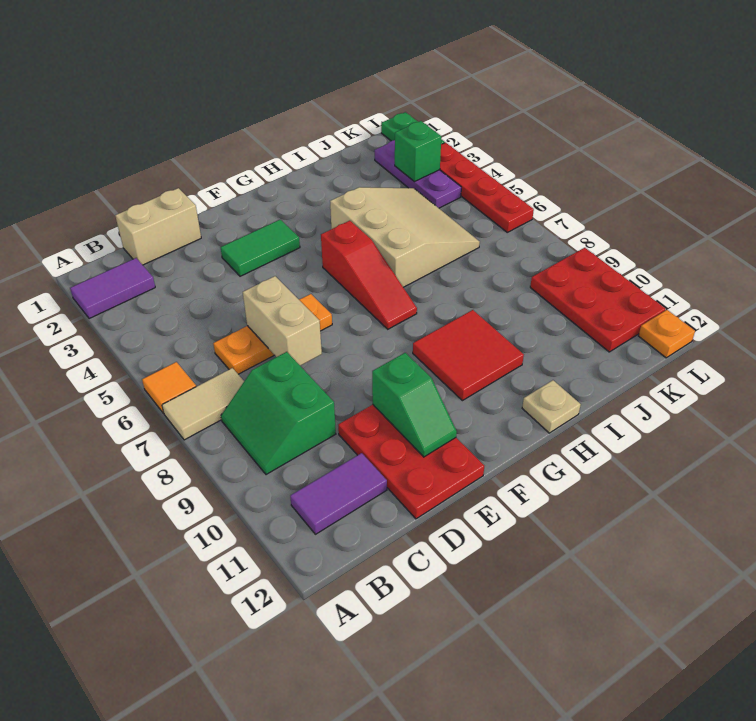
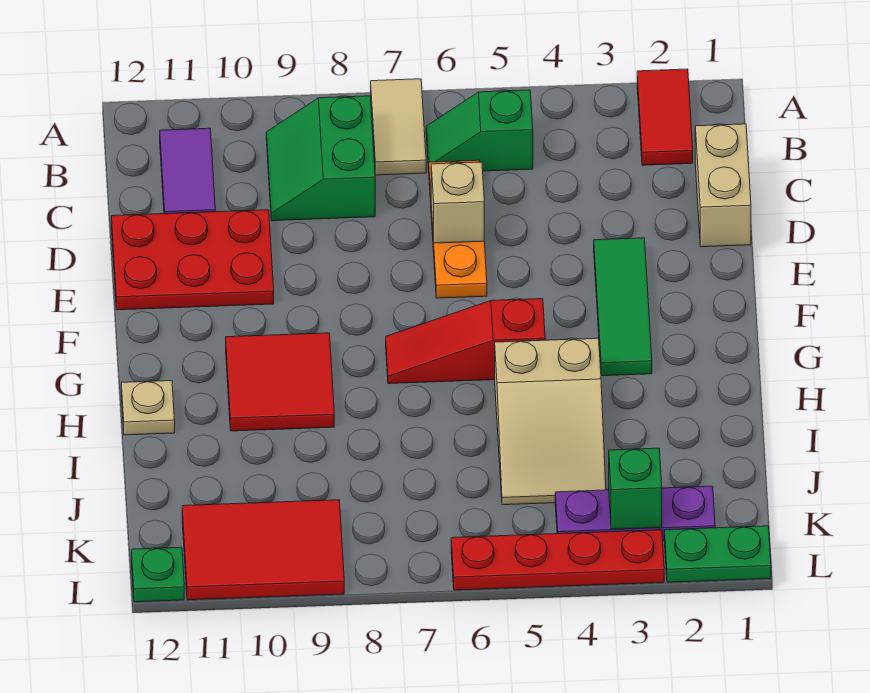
purple 1x2 tile [70,258,155,319] -> red 1x2 tile [637,69,693,165]
orange 1x1 tile [142,362,196,414] -> none
green 2x2 slope [221,352,336,475] -> green 2x2 slope turned to [266,96,375,221]
tan 1x2 brick [243,276,322,366] -> tan 1x1 brick [431,162,484,243]
green 1x2 tile [221,220,300,276] -> green 1x3 tile [594,238,652,376]
green 1x2 slope [372,353,457,457] -> green 1x2 slope moved to [426,90,533,171]
tan 3x3 slope [330,187,480,287] -> tan 2x3 slope [495,338,606,505]
red 2x3 plate [530,248,665,352] -> red 2x3 tile [182,500,344,600]
orange 1x1 plate [639,310,695,358] -> green 1x1 plate [131,547,184,602]

